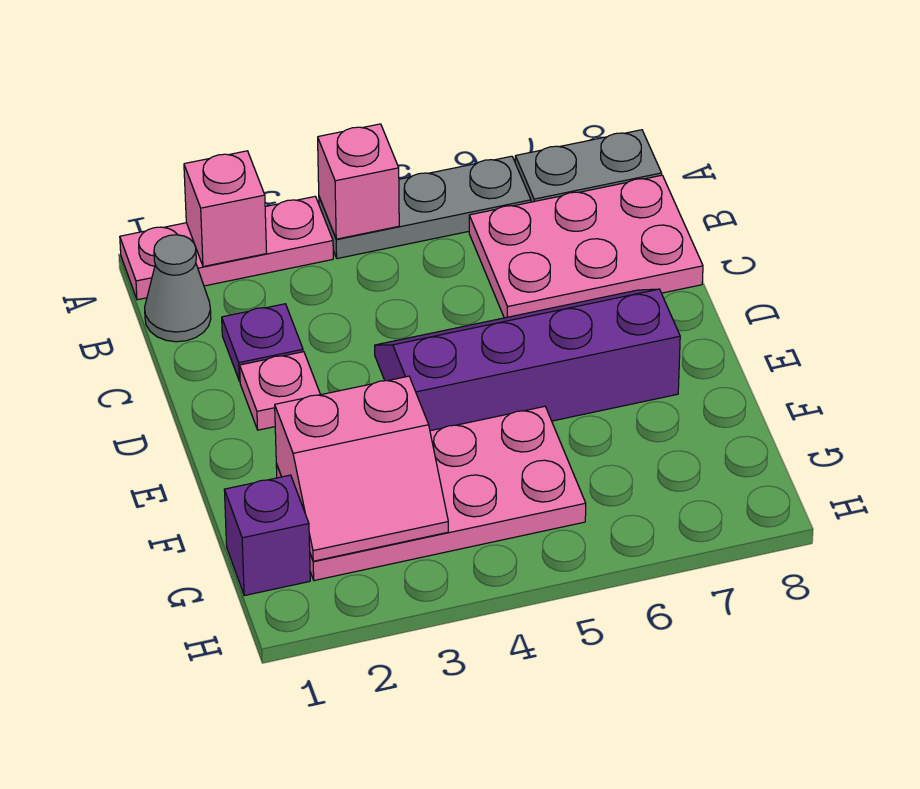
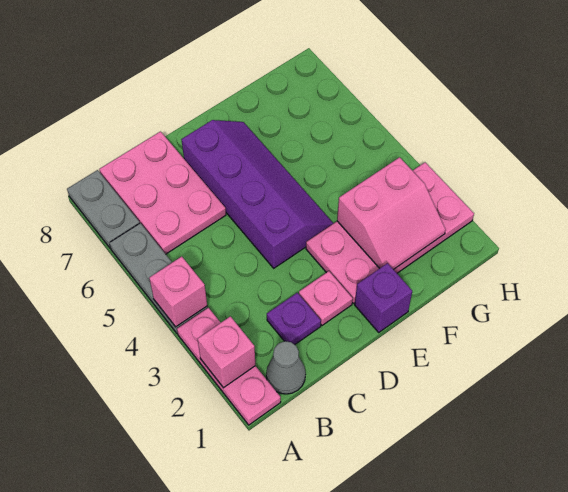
purple 2x4 slope [375,289,680,431] -> purple 2x4 slope turned to [181,120,333,268]
pink 2x4 plate [276,406,586,581] -> pink 2x4 plate turned to [306,162,474,303]
pink 2x2 slope [275,376,448,561] -> pink 2x2 slope turned to [337,157,446,270]
purple 1x1 brick [224,475,310,596] -> purple 1x1 brick moved to [355,263,412,332]

